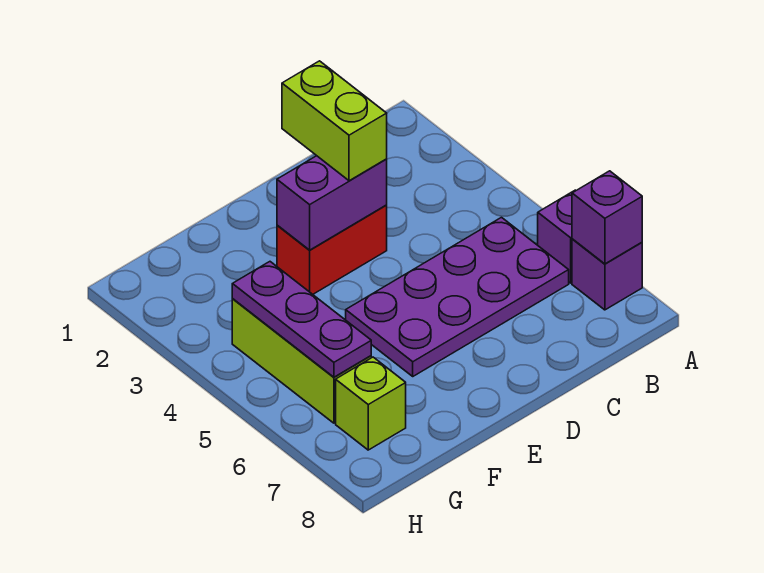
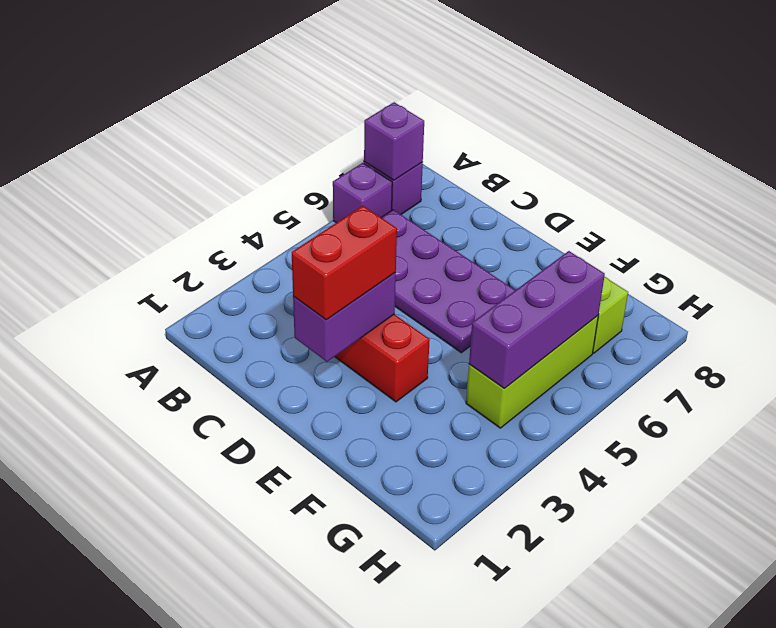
lime 1x2 brick [282,61,387,181] -> red 1x2 brick [292,206,397,320]
purple 1x2 brick [277,156,387,250] -> purple 1x2 brick turned to [293,273,396,362]
purple 1x3 plate [232,262,371,377] -> purple 1x3 brick [469,251,605,389]

